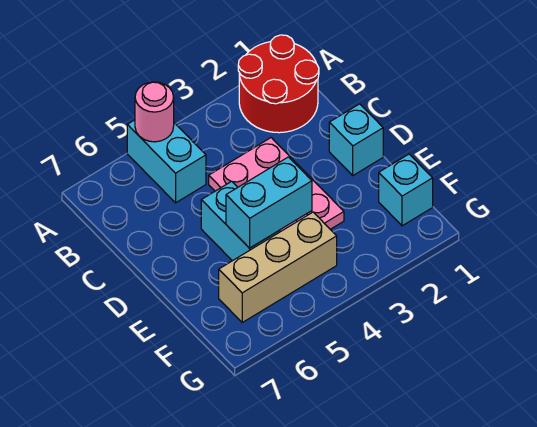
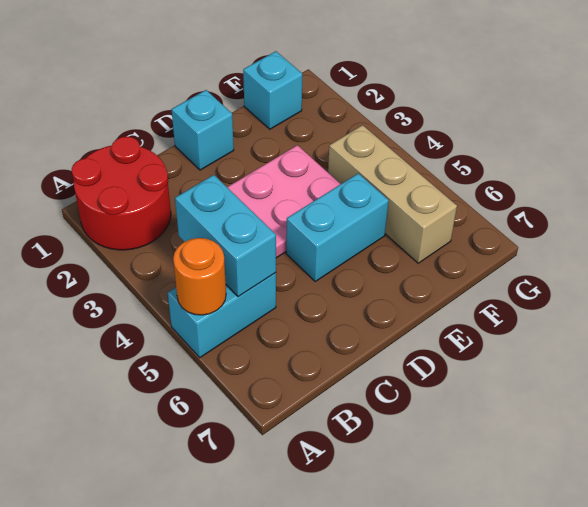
pink 1x1 round brick [135,82,174,142] -> orange 1x1 round brick [173,238,226,315]
cyan 1x2 brick [226,157,312,248] -> cyan 1x2 brick moved to [175,175,276,297]

